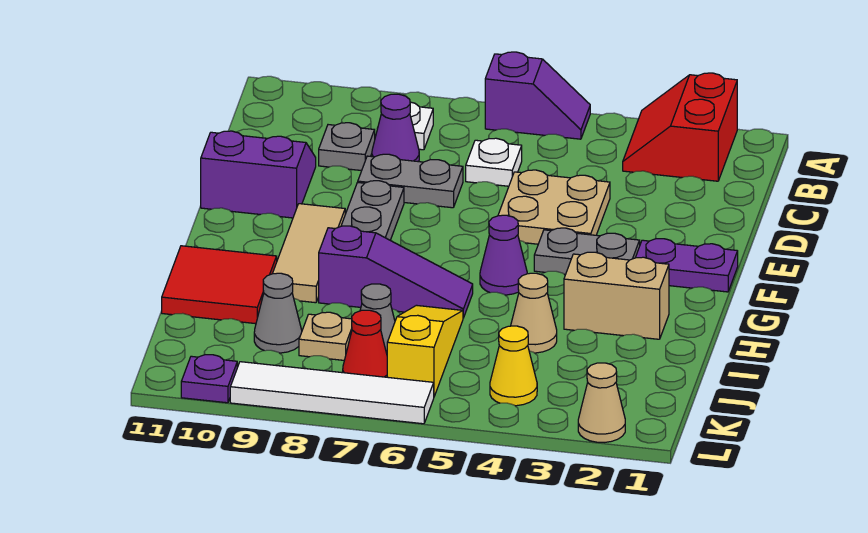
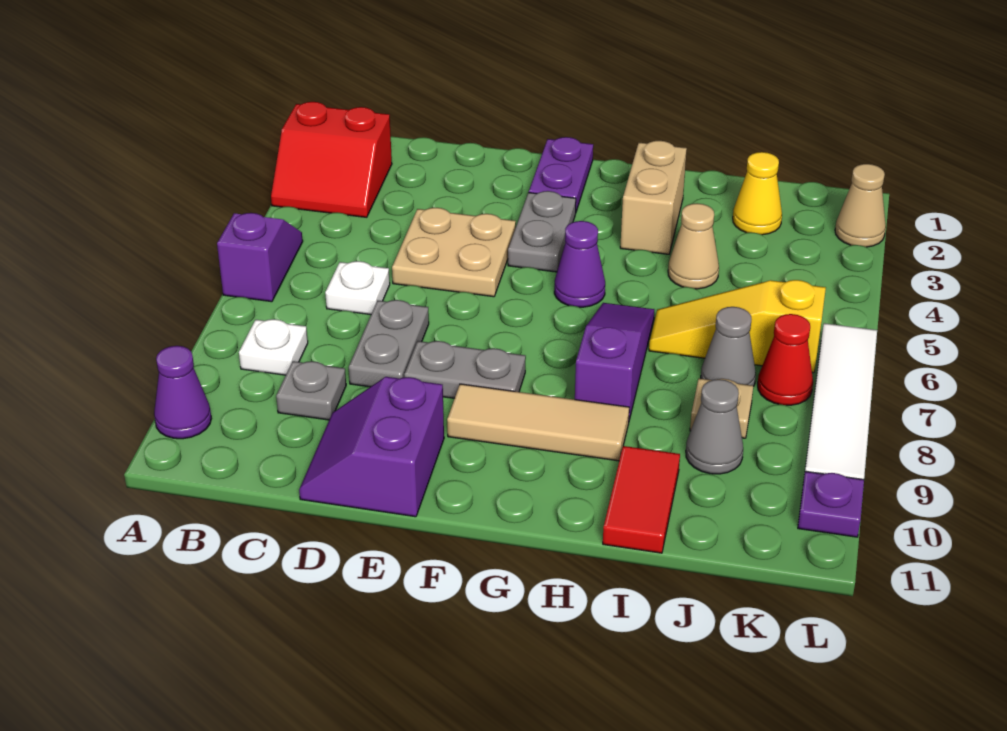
purple 1x1 cone [372,94,419,162] -> purple 1x1 cone moved to [154,346,211,439]
red 2x2 tile [162,246,277,324] -> red 1x2 tile [603,446,680,553]
yellow 1x1 cone [490,326,537,406] -> yellow 1x1 cone moved to [733,152,782,235]

